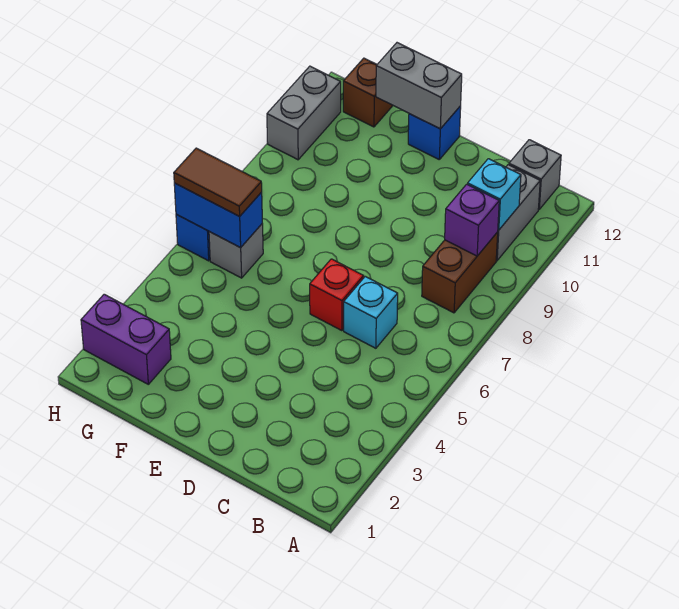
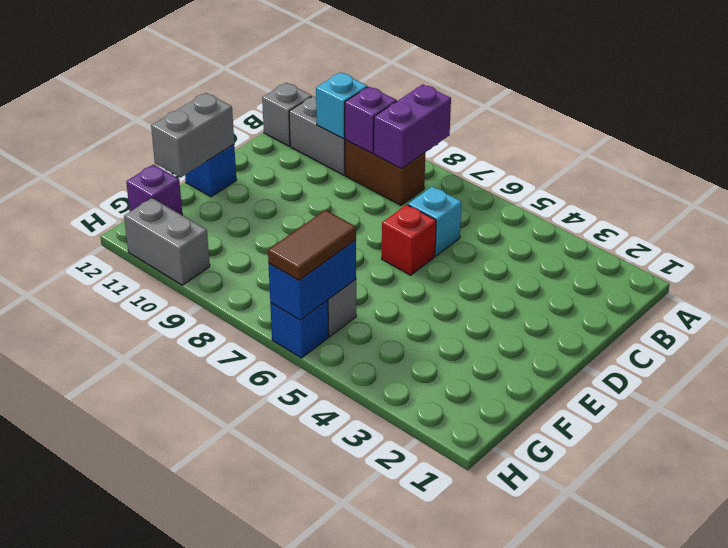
purple 1x2 brick [81,294,171,384] -> purple 1x2 brick moved to [374,84,451,169]
brown 1x1 brick [343,58,393,127] -> purple 1x1 brick [126,165,182,215]

